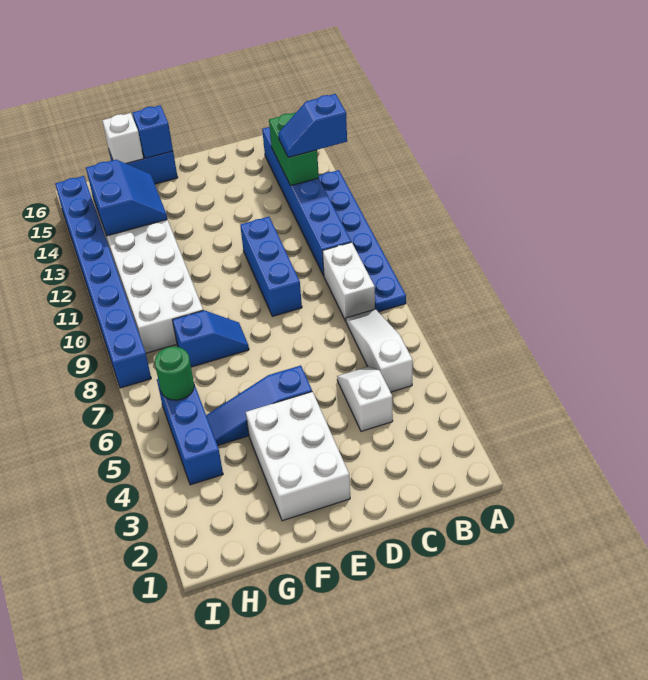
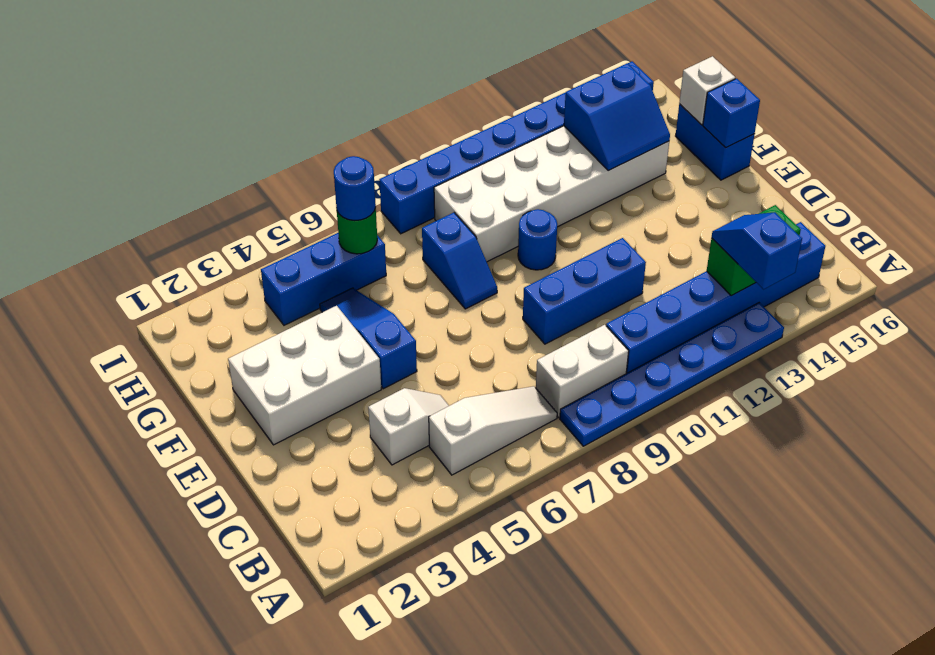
none -> blue 1x1 round brick [518,209,557,270]
none -> blue 1x1 round brick [334,156,376,221]

